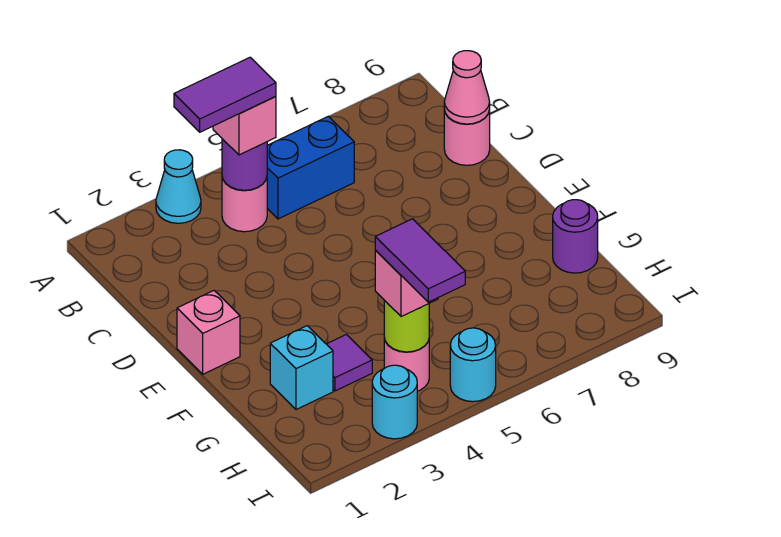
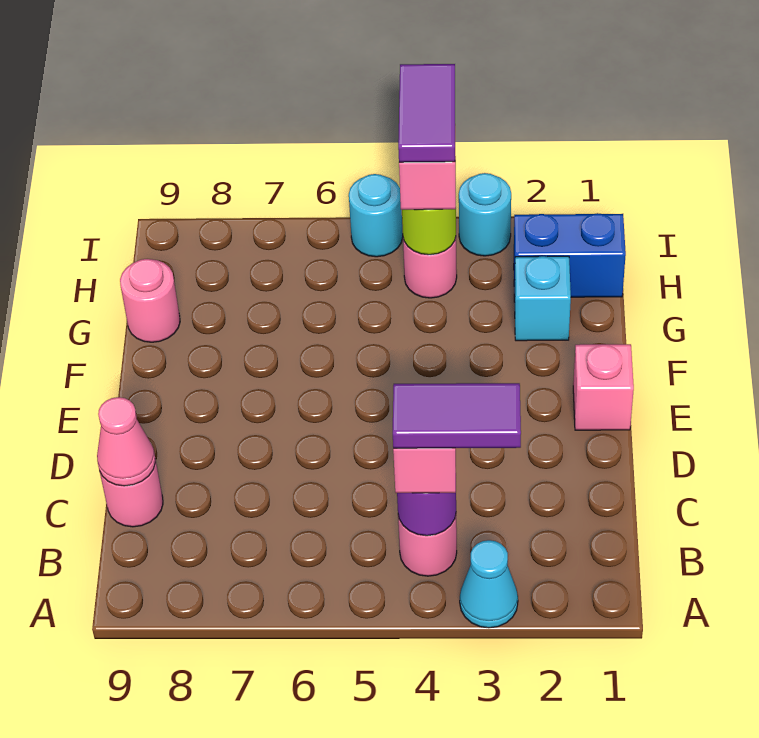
blue 1x2 brick [267,116,354,219] -> blue 1x2 brick moved to [514,213,626,297]
purple 1x1 tile [327,334,372,391] -> none
purple 1x1 round brick [553,200,598,273] -> pink 1x1 round brick [120,259,180,342]

